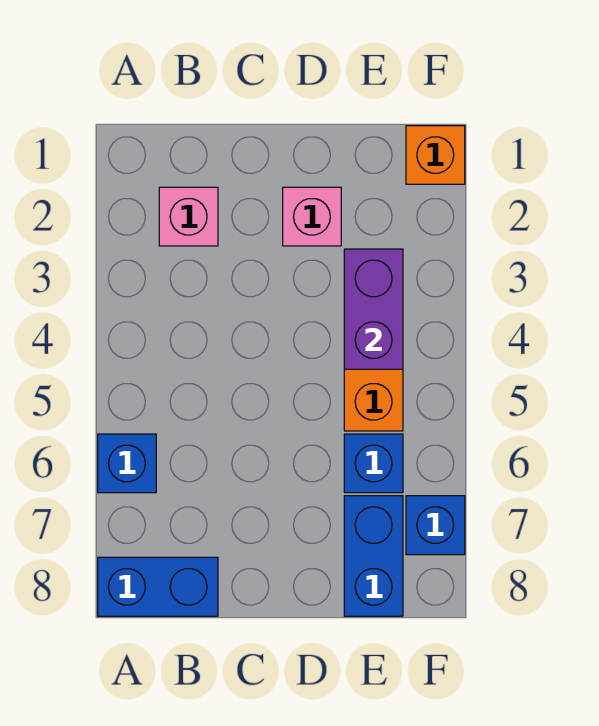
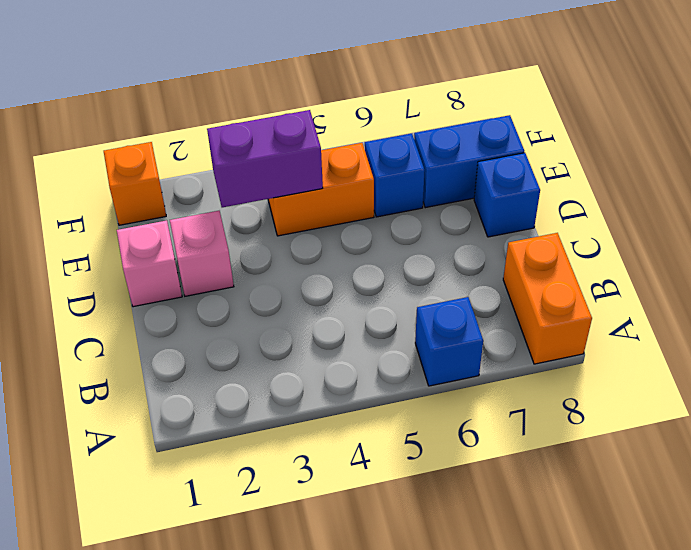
blue 1x2 brick [98,557,218,616] -> orange 1x2 brick [503,233,592,364]
pink 1x1 brick [159,187,218,246] -> pink 1x1 brick moved to [117,221,182,307]
blue 1x1 brick [406,496,465,555] -> blue 1x1 brick moved to [474,153,540,237]

